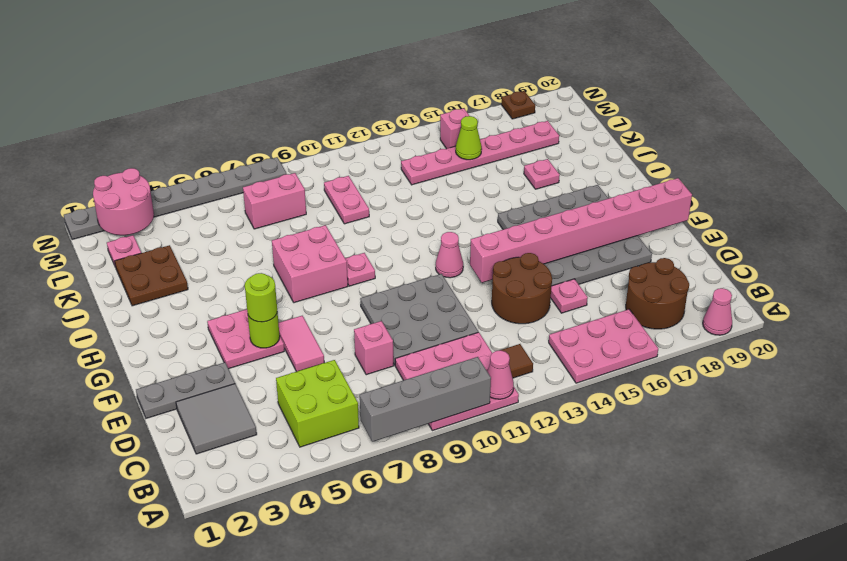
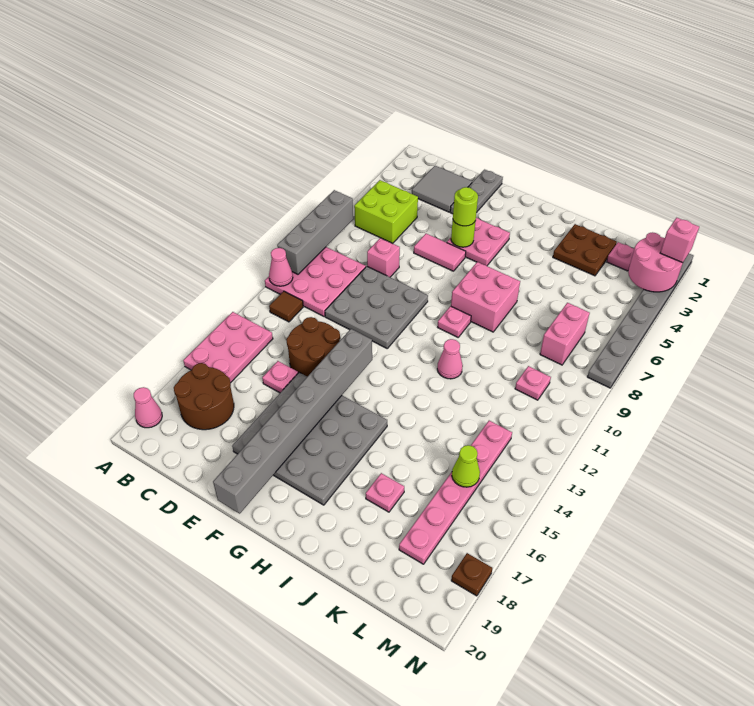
pink 1x8 brick [470,178,692,283] -> grey 1x8 brick [213,329,372,514]
pink 1x1 cone [436,232,463,278] -> pink 1x1 cone moved to [437,339,463,379]
pink 1x2 plate [324,176,369,224] -> pink 1x1 plate [515,366,551,400]
pink 1x1 brick [440,108,469,149] -> pink 1x1 brick moved to [660,218,699,263]

